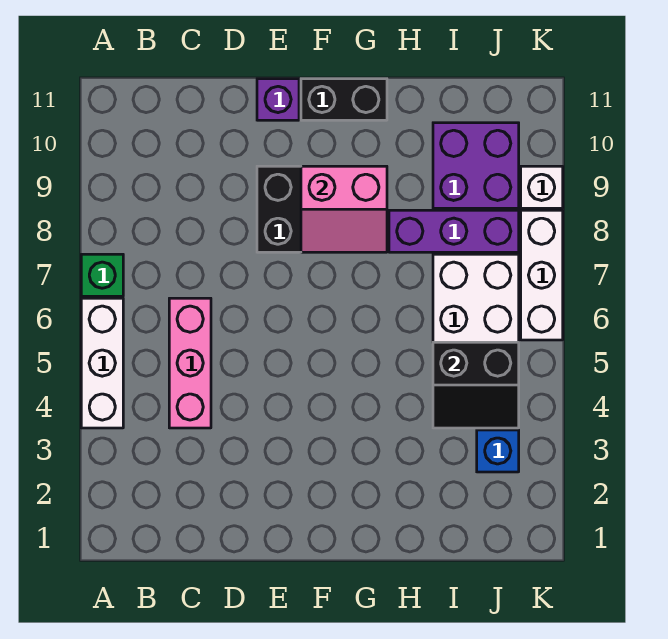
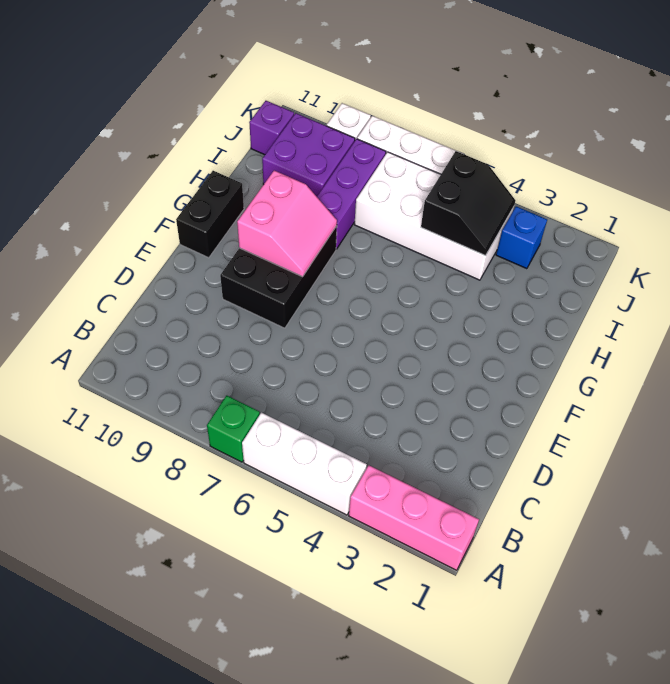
pink 1x3 brick [169,298,211,428] -> pink 1x3 brick moved to [349,466,479,570]
purple 1x1 brick [257,79,299,120] -> purple 1x1 brick moved to [249,101,294,155]

